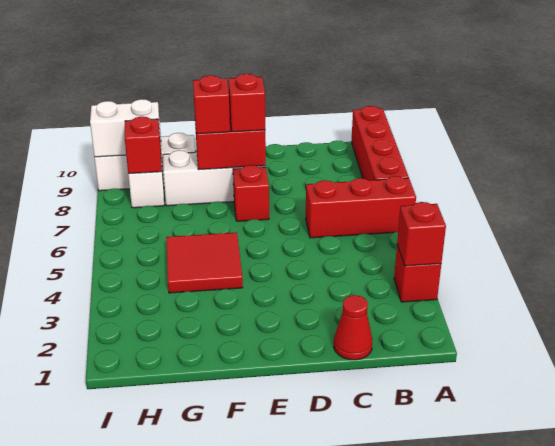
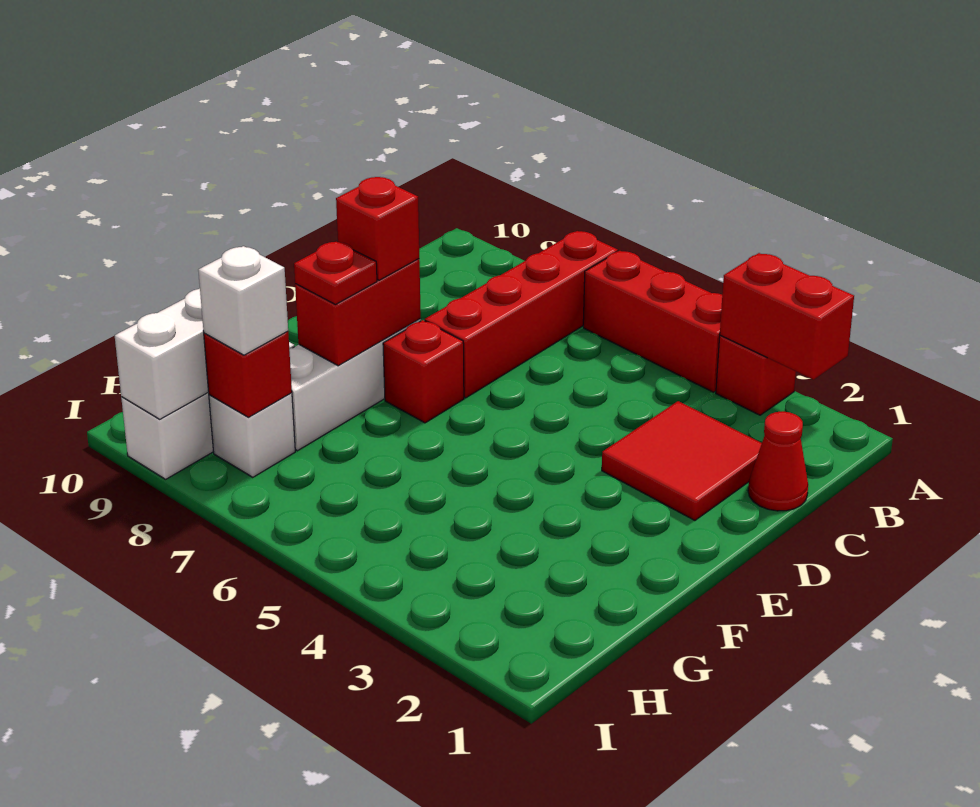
red 1x1 brick [397,202,446,266] -> red 1x2 brick [720,253,854,380]
red 1x3 brick [306,176,416,238] -> red 1x3 brick turned to [583,251,722,392]
red 1x4 brick [351,106,409,180] -> red 1x4 brick turned to [425,231,618,398]
red 2x2 tile [166,232,243,293] -> red 2x2 tile moved to [602,401,762,520]
red 1x1 brick [193,76,230,134] -> red 1x1 plate [294,241,377,305]
none -> white 1x1 brick [198,246,288,355]

